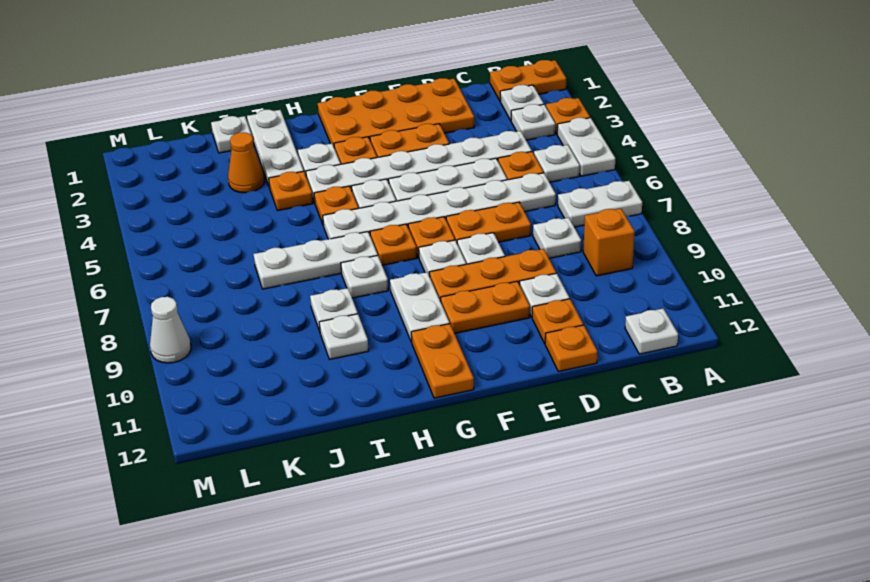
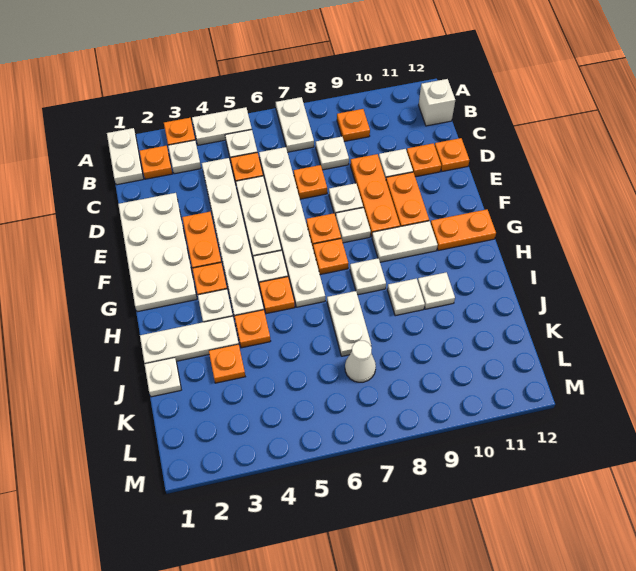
orange 1x2 plate [490,60,566,101] -> white 1x2 plate [107,128,143,185]
white 1x1 plate [500,85,544,120] -> orange 1x1 plate [140,146,172,179]
orange 1x1 brick [583,208,635,276] -> orange 1x1 plate [337,109,370,141]
white 1x1 plate [625,309,678,354] -> white 1x1 brick [419,79,455,126]
orange 2x4 plate [318,78,474,146] -> white 2x4 plate [118,193,197,312]
orange 1x2 plate [446,202,531,242] -> orange 1x1 plate [294,165,327,199]
white 1x3 plate [254,232,378,289] -> white 1x2 plate [327,291,371,356]
orange 1x1 cone [228,132,264,193] -> orange 1x1 plate [209,344,245,383]
white 1x1 cone [150,297,191,363] -> white 1x1 cone moved to [345,341,376,382]

